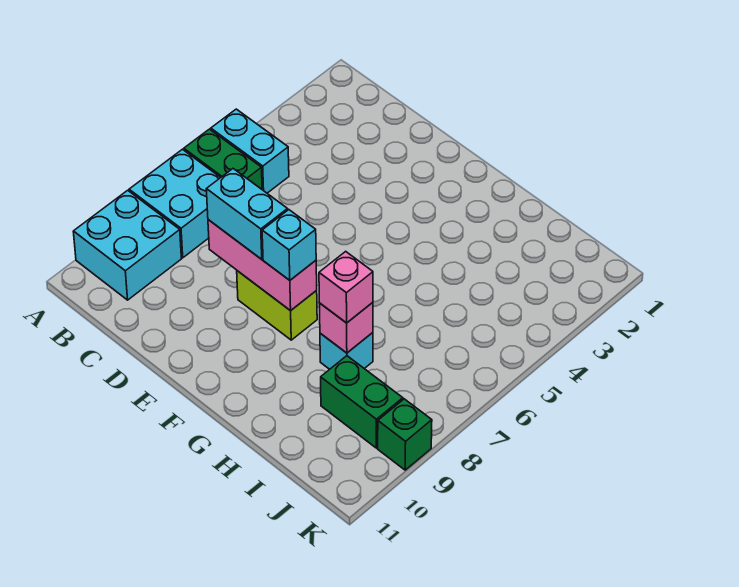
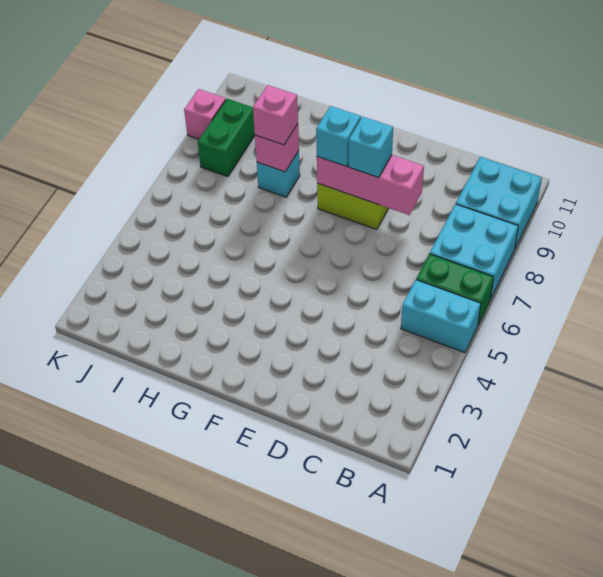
cyan 1x2 brick [206,169,288,259] -> cyan 1x1 brick [348,117,393,178]
green 1x2 brick [321,356,403,448] -> green 1x2 brick turned to [198,99,255,177]
green 1x1 brick [378,399,432,470] -> pink 1x1 brick [184,89,226,139]

